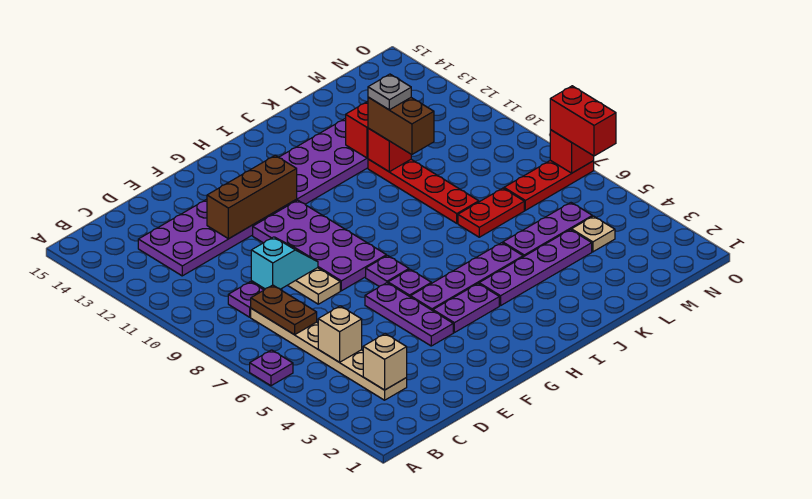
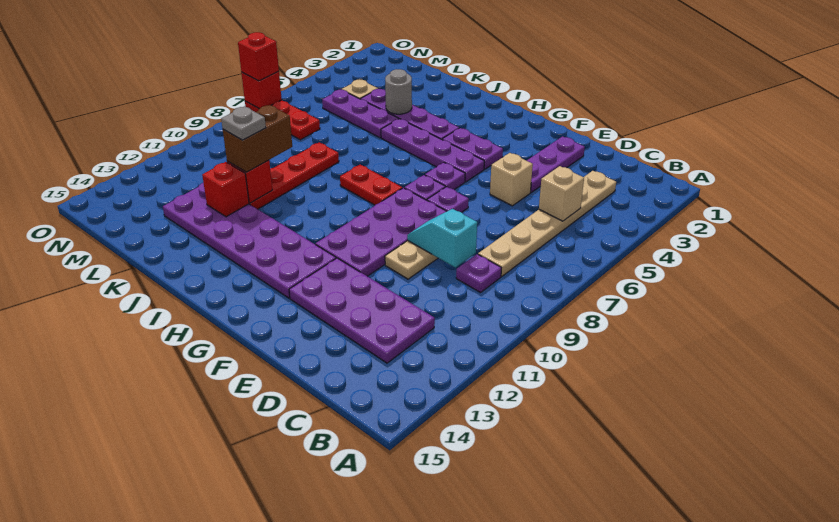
purple 1x1 plate [250,350,293,386] -> purple 1x1 plate moved to [427,187,469,212]
tan 1x1 brick [363,334,407,390] -> tan 1x1 brick moved to [490,153,533,206]
brown 1x2 plate [251,285,317,335] -> none
brown 1x3 brick [207,155,297,239] -> none
purple 1x3 plate [365,283,453,346] -> purple 1x3 plate moved to [527,136,585,192]
none -> grey 1x1 round brick [385,69,412,114]
red 1x2 plate [458,188,524,237] -> red 1x2 plate moved to [340,165,402,205]
red 1x2 brick [550,86,616,156] -> red 1x1 brick [238,32,279,81]

